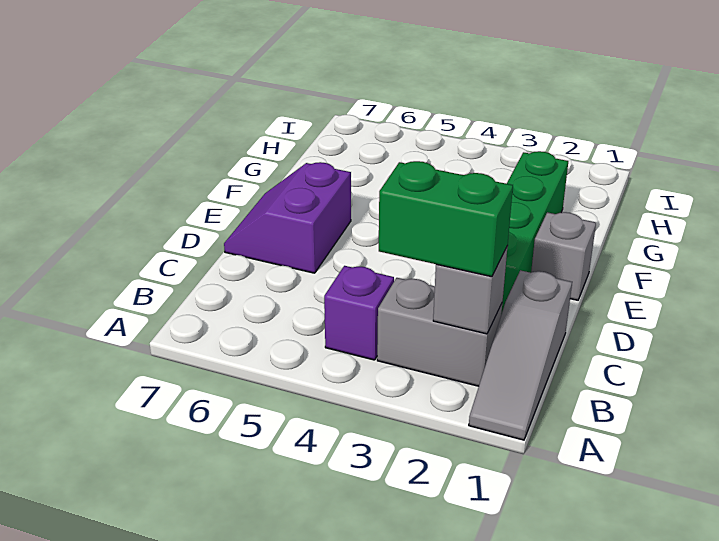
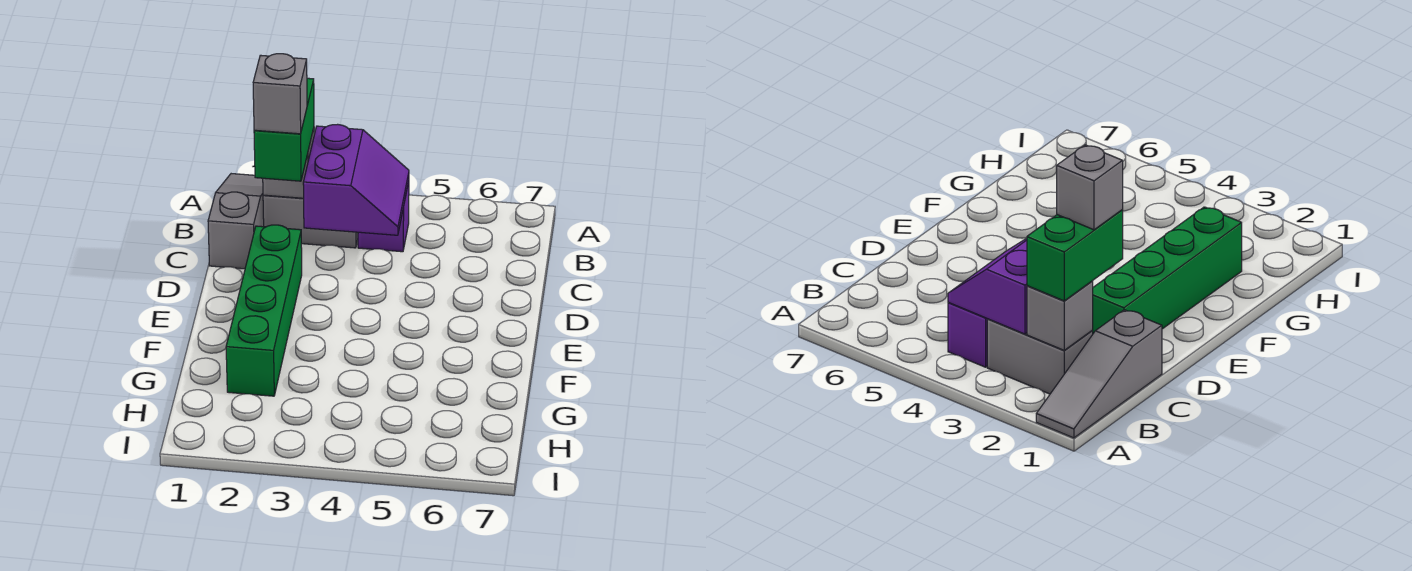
green 1x2 brick [379,161,513,277] -> green 1x2 brick turned to [254,78,314,181]
purple 2x2 slope [224,162,351,273] -> purple 2x2 slope moved to [303,124,409,235]
grey 1x1 brick [531,212,596,300] -> grey 1x1 brick moved to [253,54,307,134]

